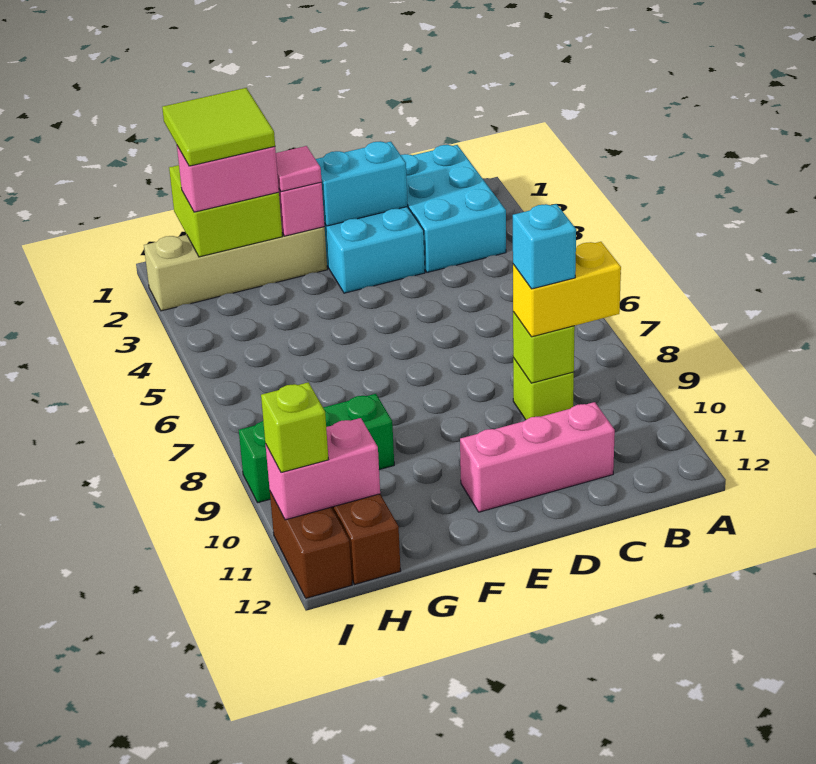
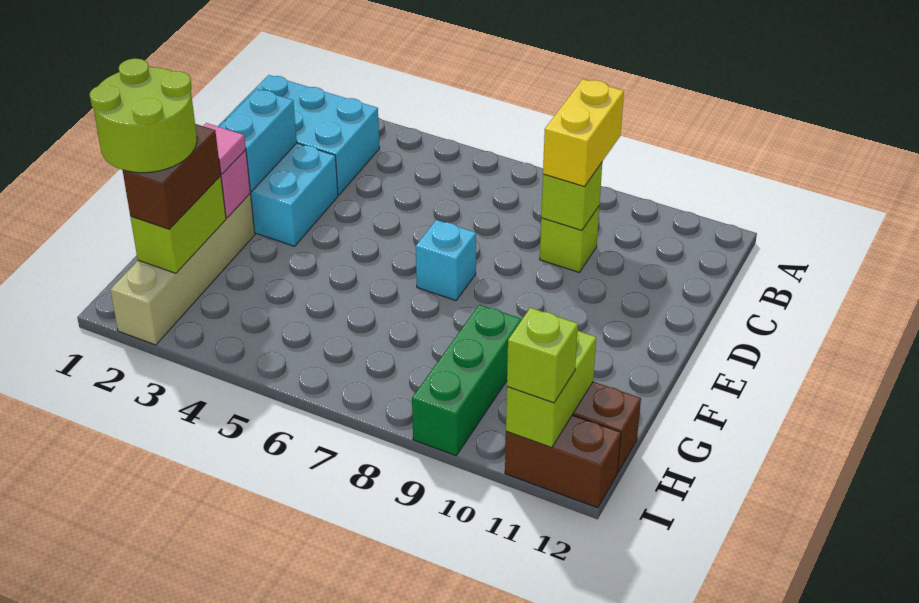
cyan 1x1 brick [513,204,576,289] -> cyan 1x1 brick moved to [416,220,476,300]
pink 1x3 brick [460,402,615,512] -> none
lime 2x2 brick [169,165,282,257] -> lime 1x2 brick [130,176,226,273]
lime 2x2 tile [162,88,275,166] -> lime 2x2 round brick [90,59,197,173]
pink 1x2 brick [177,146,279,212] -> brown 1x2 brick [123,124,221,229]
pink 1x2 brick [265,418,380,520] -> lime 1x2 brick [506,331,596,448]

